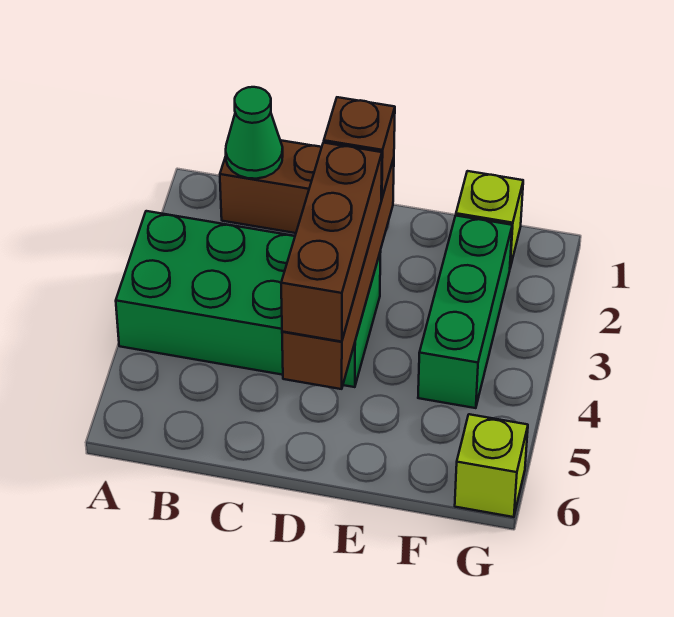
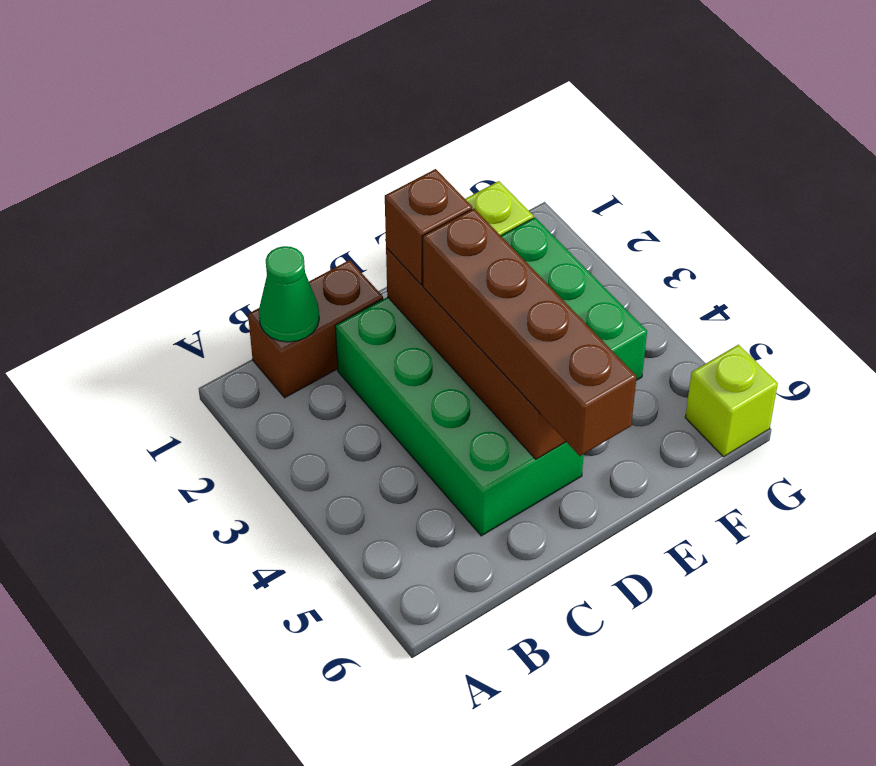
green 2x4 brick [116,211,381,387] -> green 2x4 brick turned to [335,297,584,536]
brown 1x3 brick [281,143,382,342] -> brown 1x4 brick [423,209,637,456]

